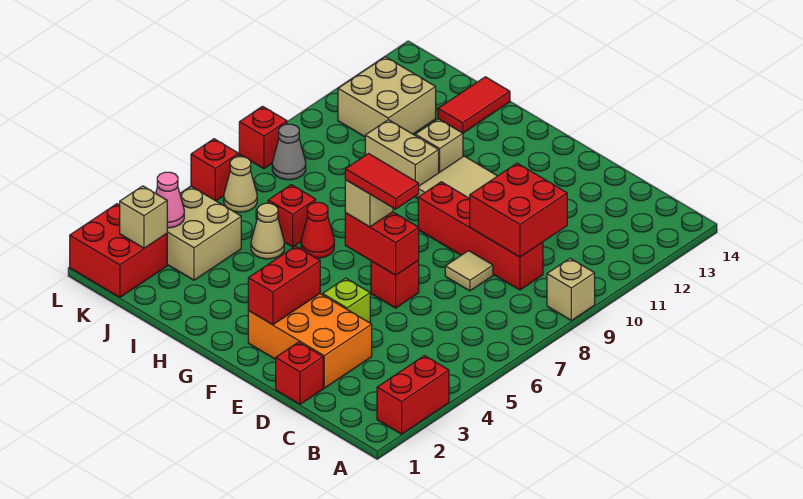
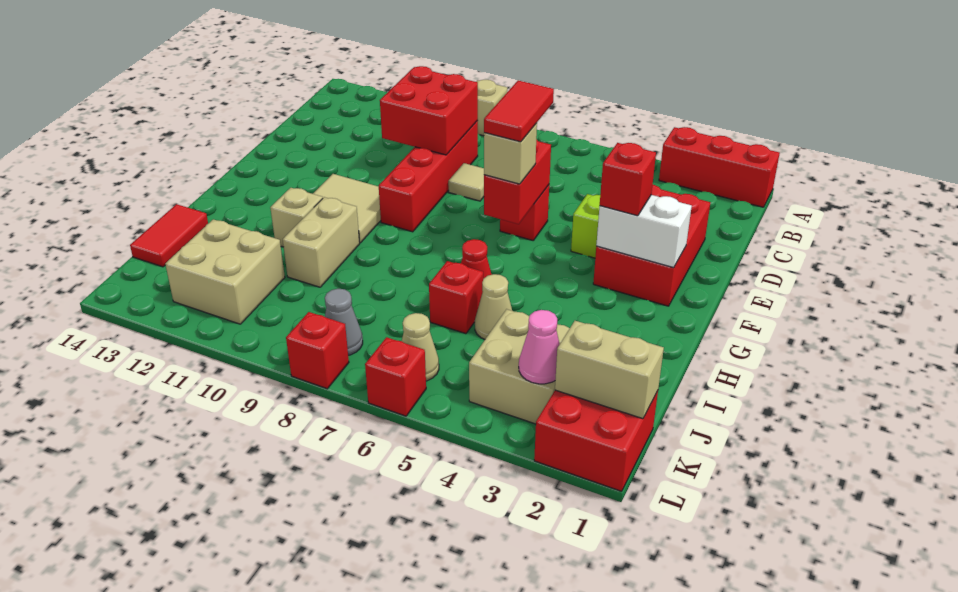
red 1x2 brick [377,356,449,434] -> red 1x3 brick [659,127,780,207]
red 1x1 brick [276,342,323,404] -> red 1x1 brick moved to [600,143,656,216]
orange 2x3 brick [248,294,372,388] -> red 2x3 brick [593,185,710,306]
red 1x2 brick [248,246,320,325] -> white 1x2 brick [596,195,692,268]
red 1x2 tile [438,77,510,133] -> red 1x2 tile turned to [130,204,208,267]
tan 1x1 brick [120,186,167,248] -> tan 1x2 brick [555,321,664,419]

